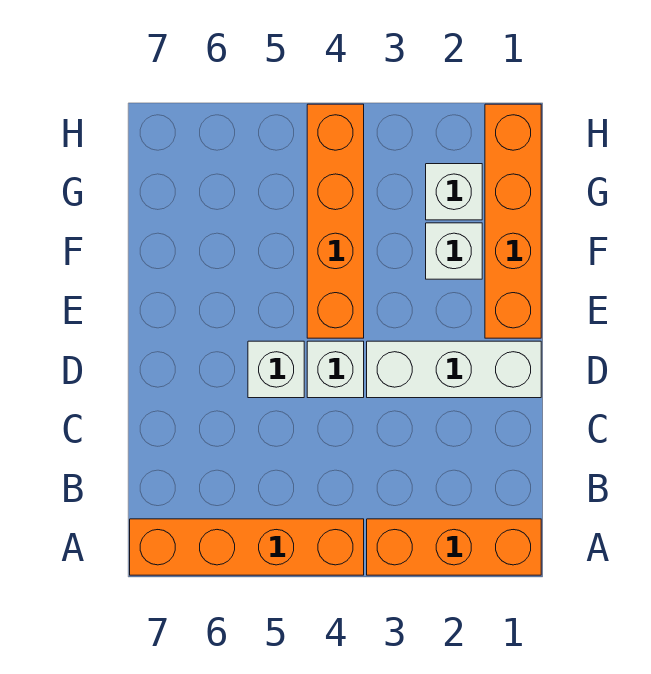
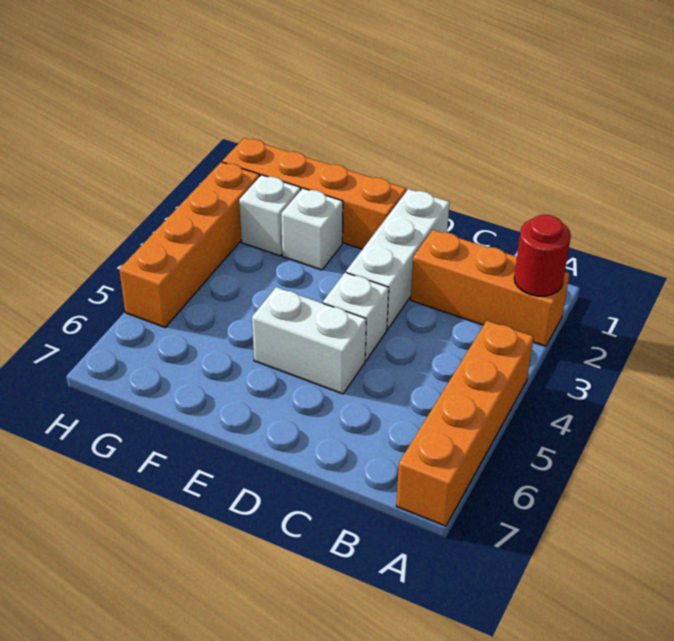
orange 1x3 brick [367,519,541,575] -> orange 1x3 brick turned to [411,230,569,346]
none -> red 1x1 round brick [514,215,571,296]
white 1x1 brick [248,341,304,398] -> white 1x2 brick [252,287,366,394]
orange 1x4 brick [307,104,364,338] -> orange 1x4 brick turned to [119,162,260,327]

